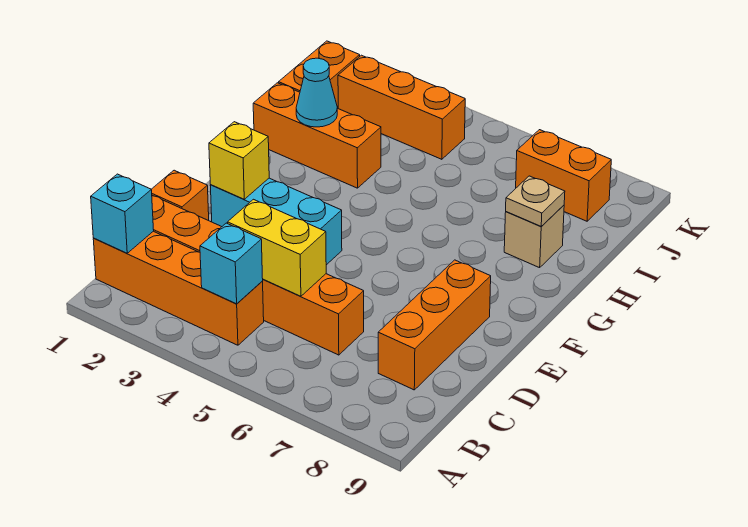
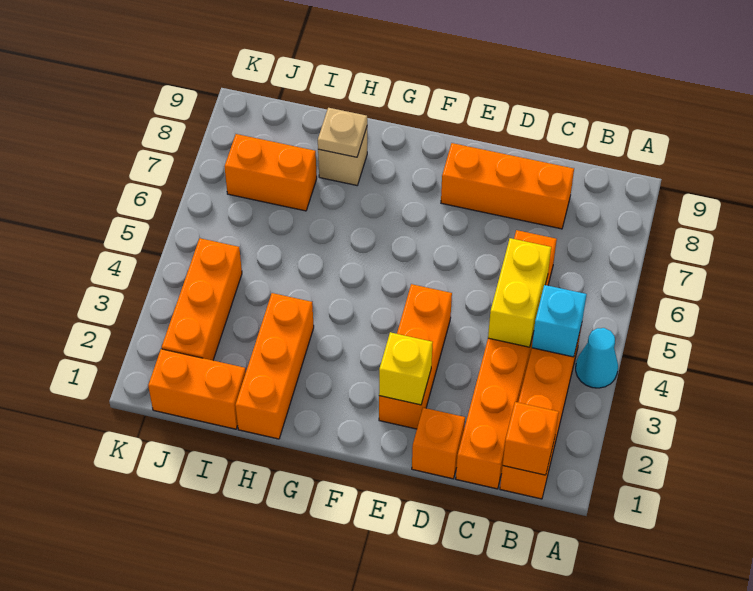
cyan 1x1 brick [91,174,154,253] -> orange 1x1 brick [503,402,559,475]
cyan 1x3 brick [210,178,342,265] -> orange 1x3 brick [379,284,452,429]
cyan 1x1 cone [296,58,337,127] -> cyan 1x1 cone moved to [576,328,618,388]
orange 1x2 brick [516,130,611,221] -> orange 1x2 brick turned to [225,134,317,211]

